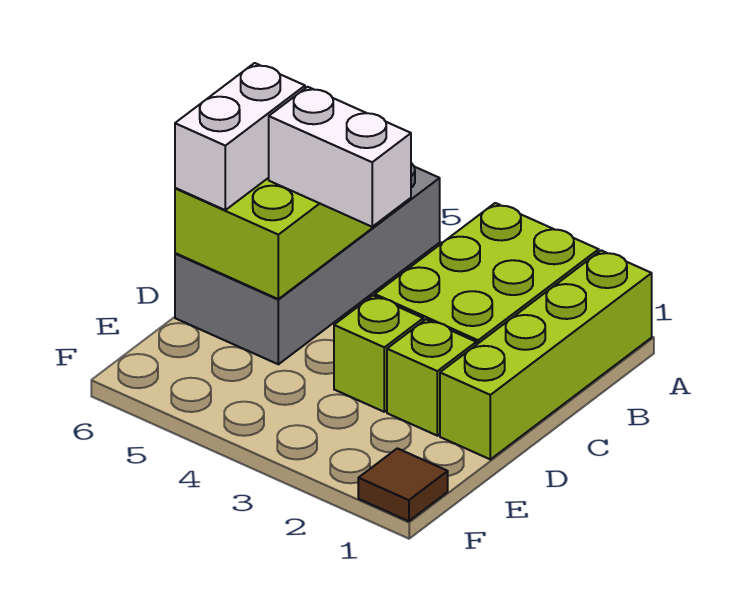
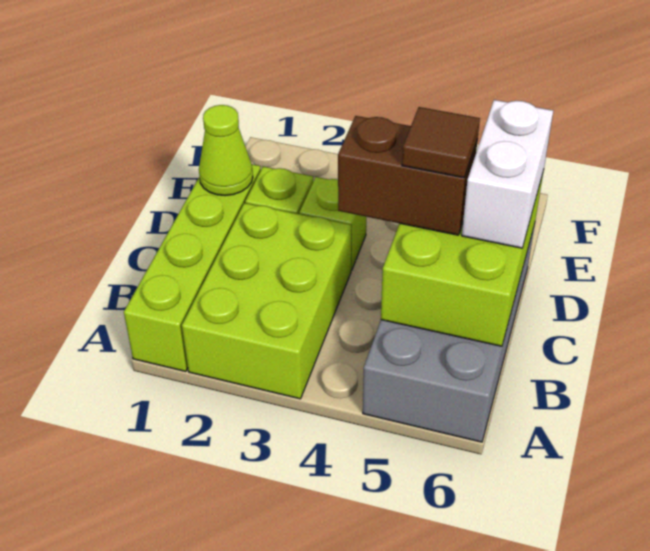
white 1x2 brick [269,87,411,227] -> brown 1x2 brick [338,116,478,235]
none -> lime 1x1 cone [199,105,253,196]
brown 1x1 tile [358,448,448,521] -> brown 1x1 tile moved to [402,107,480,178]

